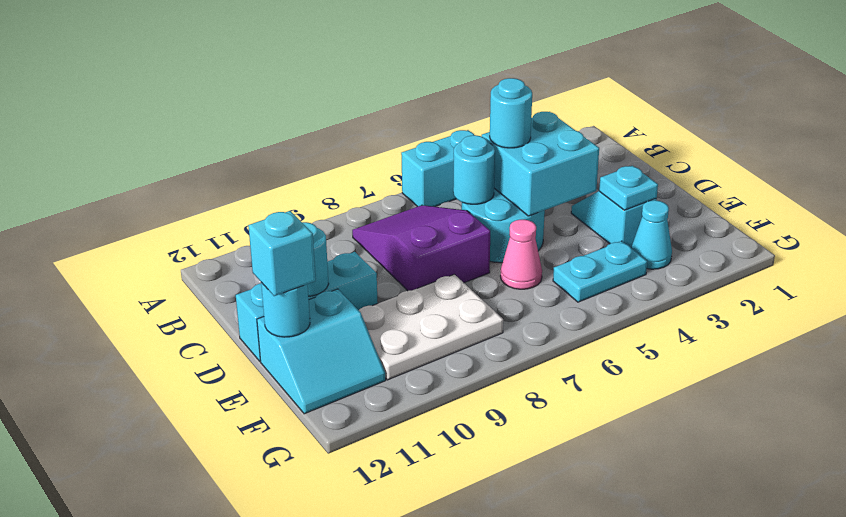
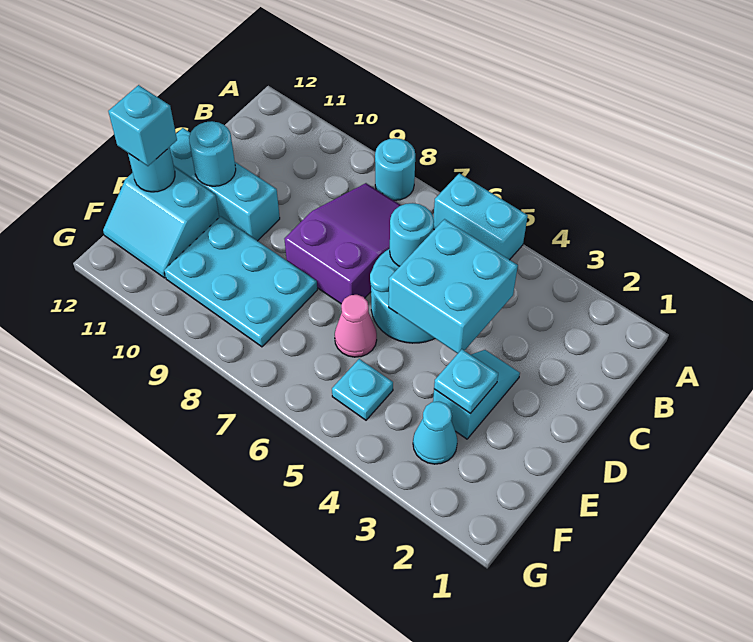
cyan 1x1 round brick [490,78,532,148] -> cyan 1x1 round brick moved to [375,138,415,200]
white 2x3 plate [359,274,503,380] -> cyan 2x3 plate [164,216,317,347]
cyan 1x2 plate [553,241,647,302] -> cyan 1x1 plate [332,359,393,420]

